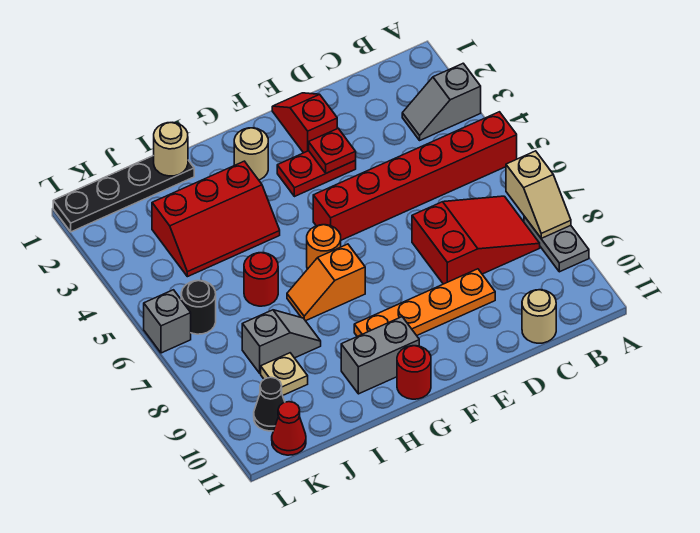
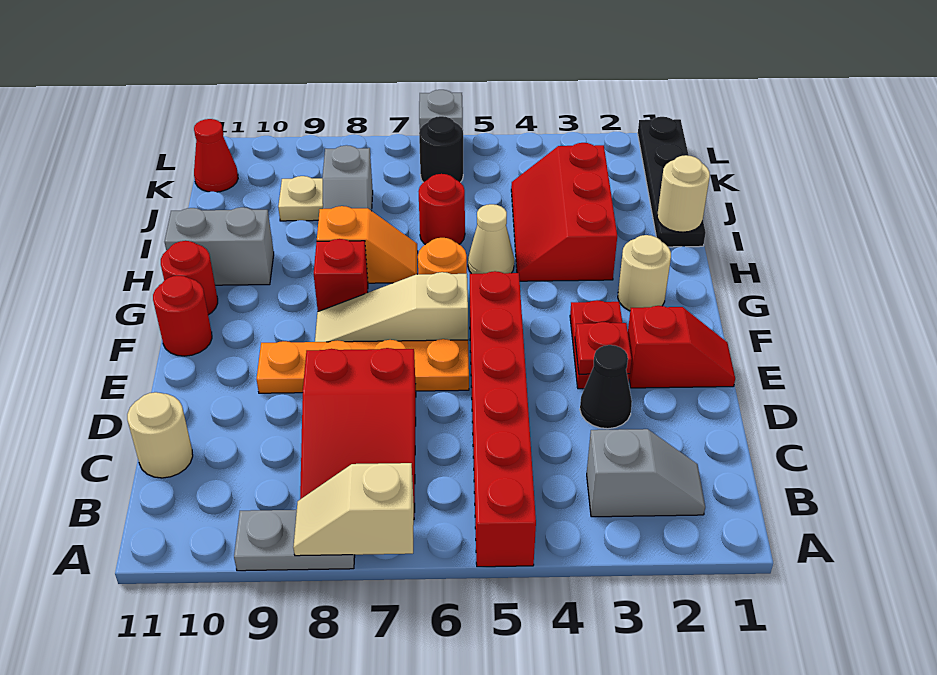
grey 1x2 slope [402,63,481,140] -> grey 1x2 slope turned to [587,429,705,517]
orange 1x4 plate [354,269,495,337] -> orange 1x4 plate turned to [257,339,469,393]
none -> tan 1x3 slope [315,272,468,342]
none -> red 1x1 round brick [153,276,212,356]
orange 1x2 slope [287,244,365,321] -> orange 1x2 slope turned to [317,206,418,283]
none -> red 1x1 brick [314,239,368,311]
grey 1x2 brick [341,317,419,394] -> grey 1x2 brick turned to [165,207,274,285]
none -> tan 1x1 cone [468,204,514,274]
black 1x1 cone [254,377,285,431] -> black 1x1 cone moved to [580,345,632,429]

